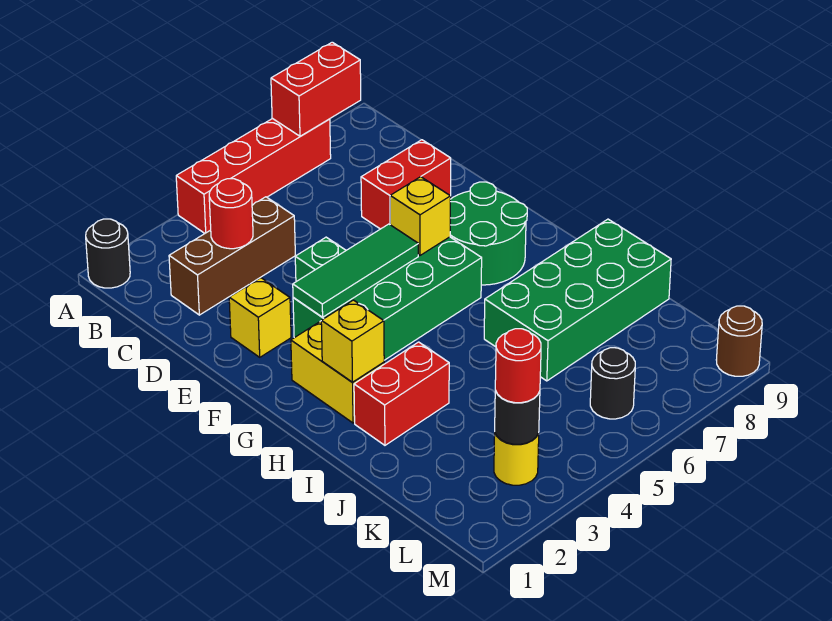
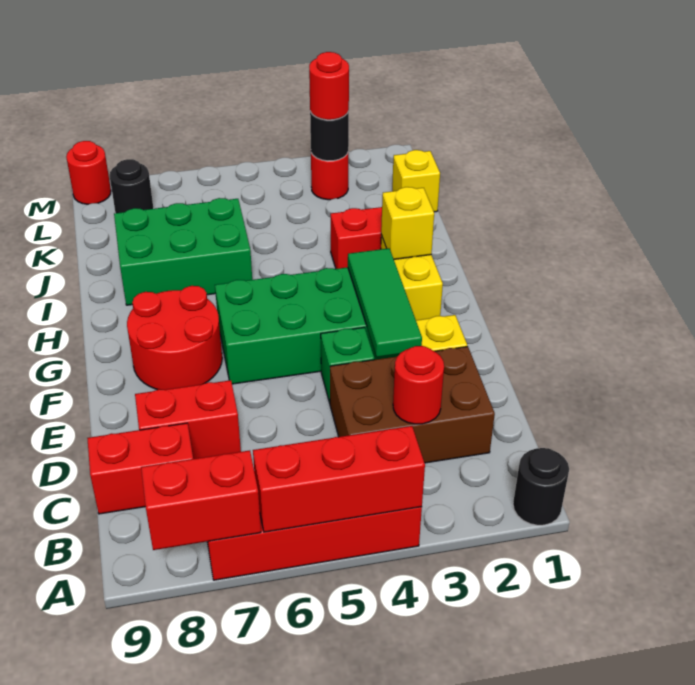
none -> red 1x3 brick [253,426,425,532]
brown 1x3 brick [169,197,295,315] -> brown 2x3 brick [330,346,495,463]
none -> red 1x2 brick [87,423,193,514]
green 1x3 tile [293,224,418,317] -> green 1x3 tile turned to [348,248,422,357]
yellow 1x1 brick [390,177,451,255] -> yellow 1x1 brick moved to [392,150,440,212]
green 2x2 round brick [450,182,527,285] -> red 2x2 round brick [127,286,222,390]
green 2x4 brick [484,219,671,381] -> green 2x3 brick [114,198,252,305]
yellow 1x1 round brick [494,433,539,485] -> red 1x1 round brick [311,153,348,200]
black 1x1 round brick [590,348,635,419] -> black 1x1 round brick moved to [110,159,154,213]
brown 1x1 round brick [716,306,762,376] -> red 1x1 round brick [66,141,111,204]

